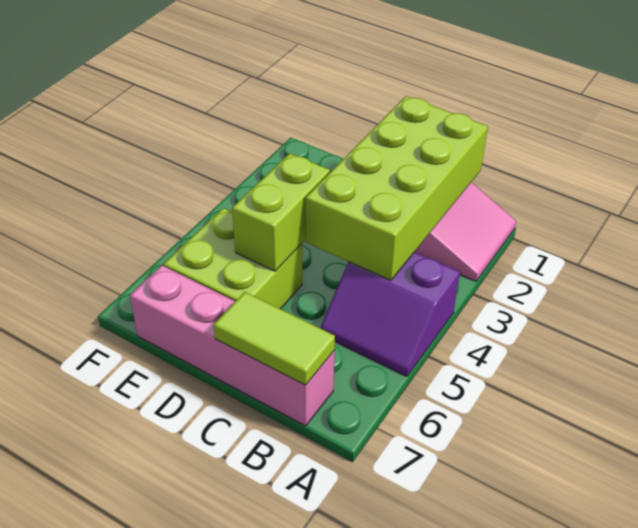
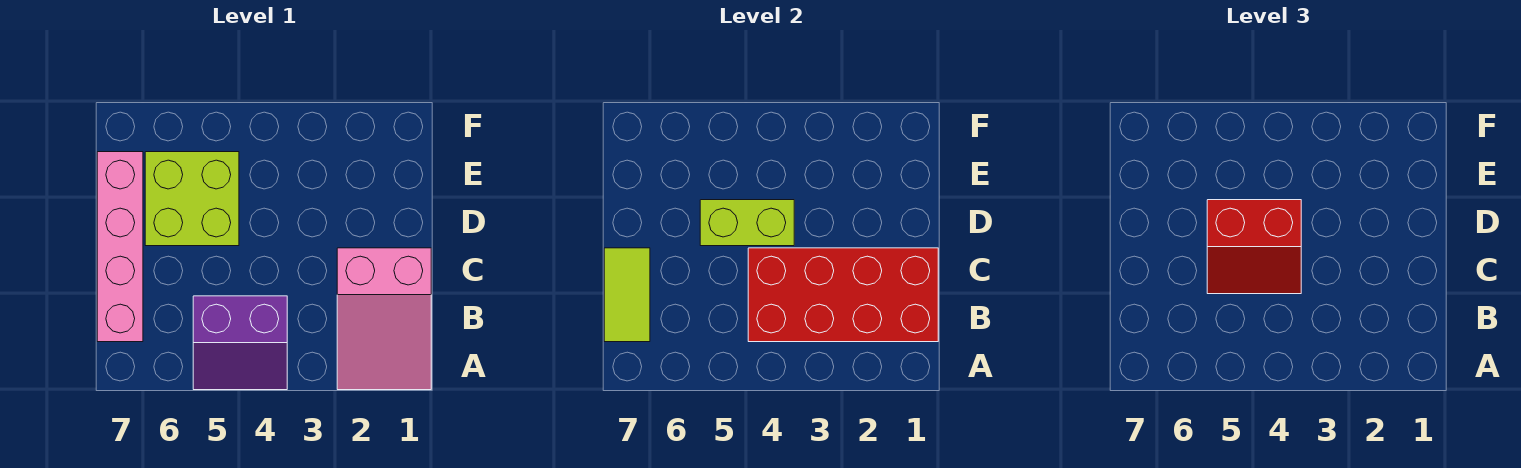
purple 2x2 slope [321,252,460,376] -> purple 2x2 slope turned to [193,296,287,390]
lime 2x4 brick [306,96,488,280] -> red 2x4 brick [748,248,938,342]
none -> red 2x2 slope [1207,200,1301,294]

